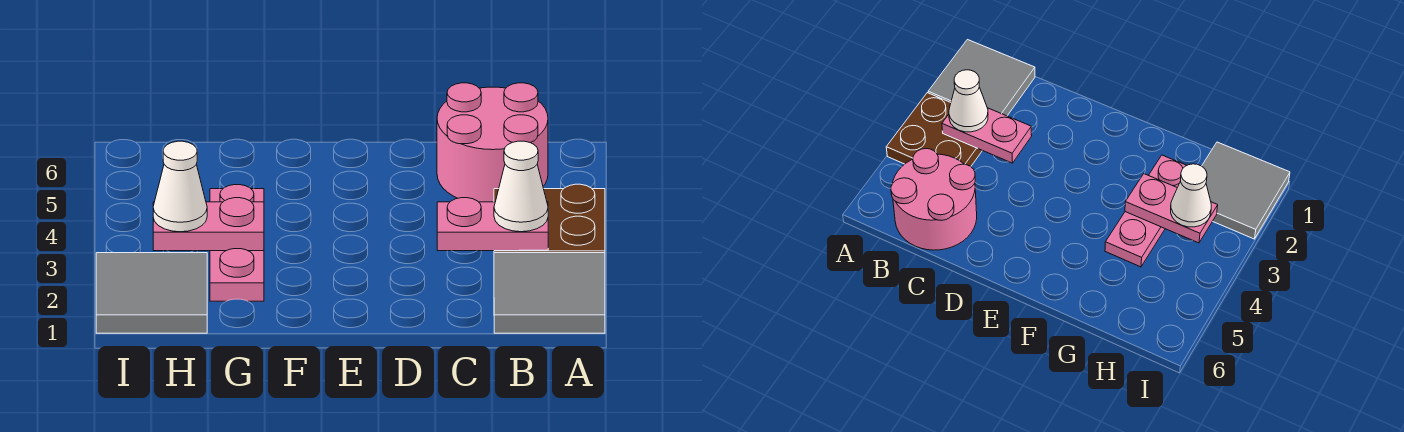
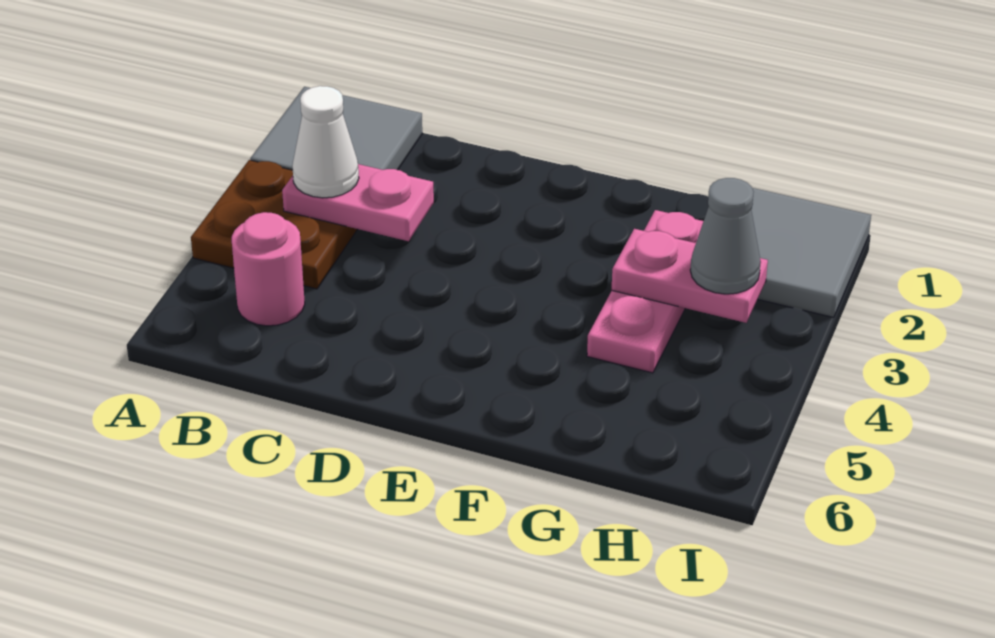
pink 2x2 round brick [437,83,548,202] -> pink 1x1 round brick [232,212,305,326]
white 1x1 cone [153,141,207,232] -> grey 1x1 cone [690,178,761,294]

